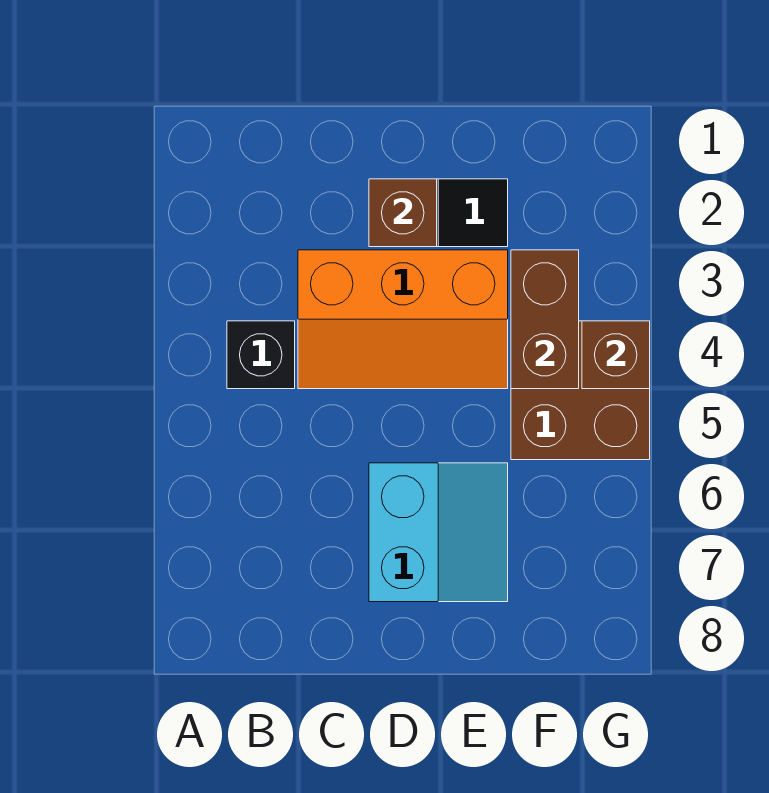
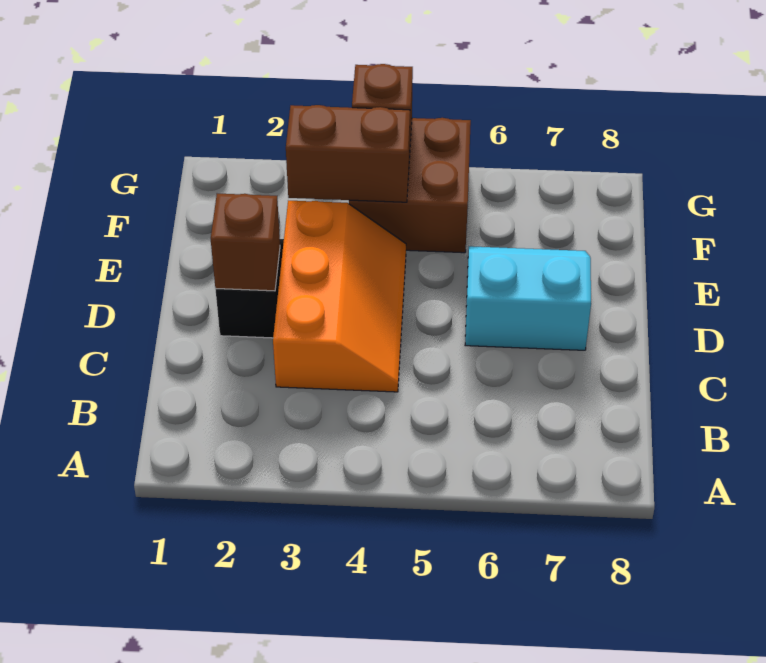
black 1x1 brick [227,321,295,389] -> none

